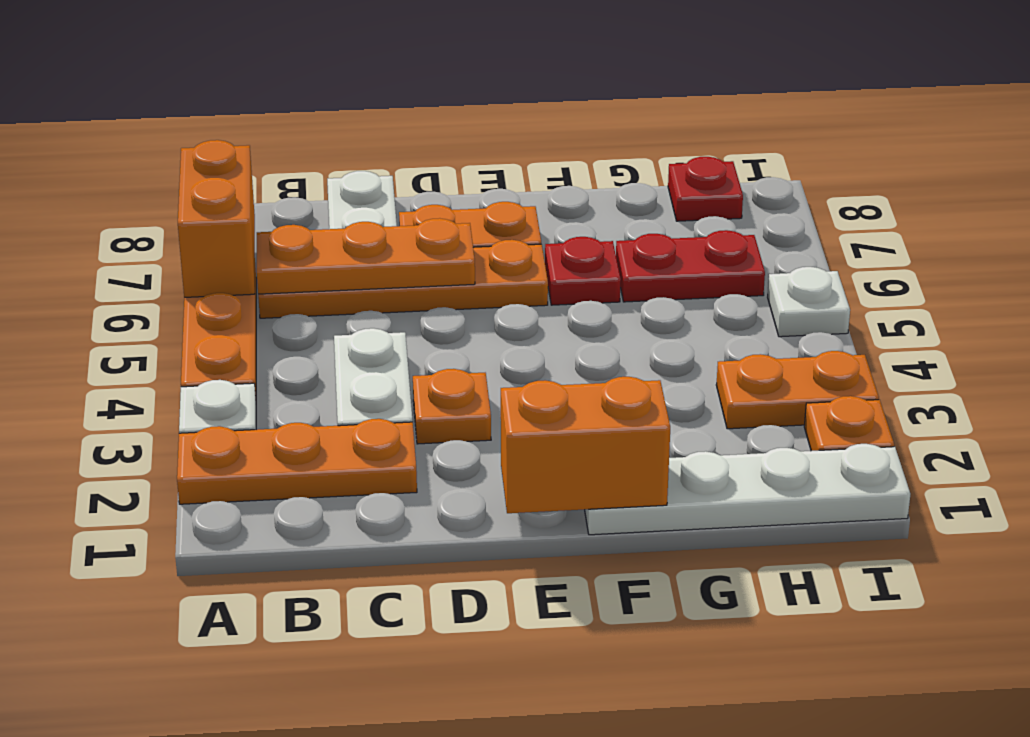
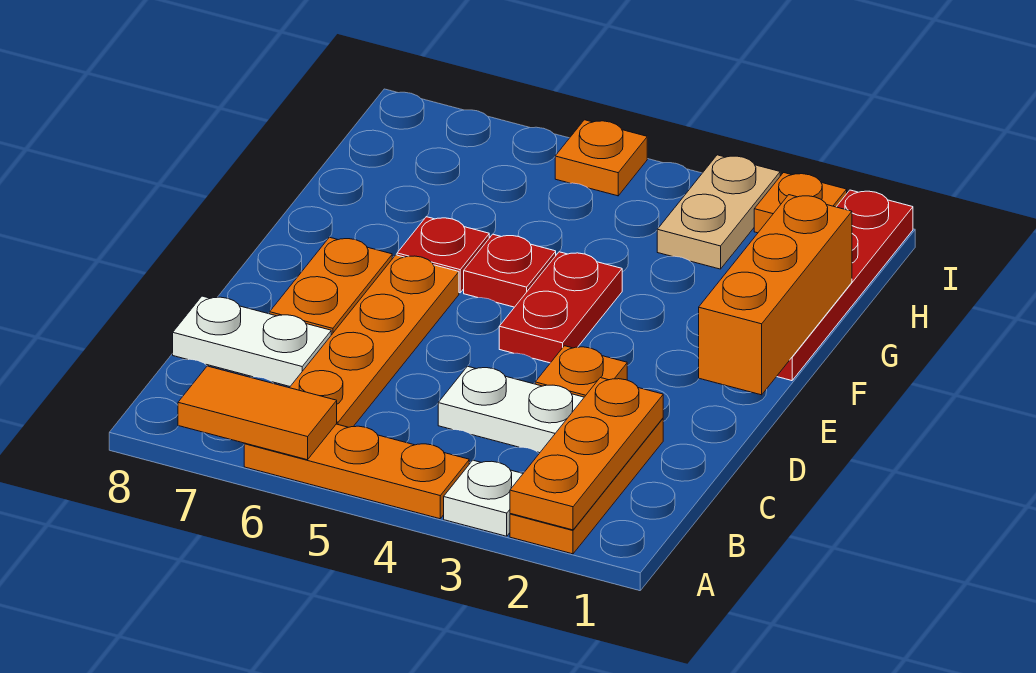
orange 1x2 brick [178,140,255,297] -> orange 1x2 tile [178,366,337,460]
orange 1x3 plate [257,218,475,294] -> orange 1x3 plate moved to [510,378,663,530]
orange 1x2 brick [501,377,670,513] -> orange 1x3 brick [699,195,852,395]
white 1x4 plate [585,444,910,535] -> red 1x4 plate [777,190,913,381]
red 1x2 plate [616,230,765,302] -> red 1x2 plate moved to [499,252,622,363]
orange 1x2 plate [716,351,879,429] -> tan 1x2 plate [657,155,780,269]
red 1x1 plate [668,157,743,221] -> red 1x1 plate moved to [464,234,556,307]
white 1x1 plate [768,267,850,337] -> orange 1x1 plate [555,120,647,196]

